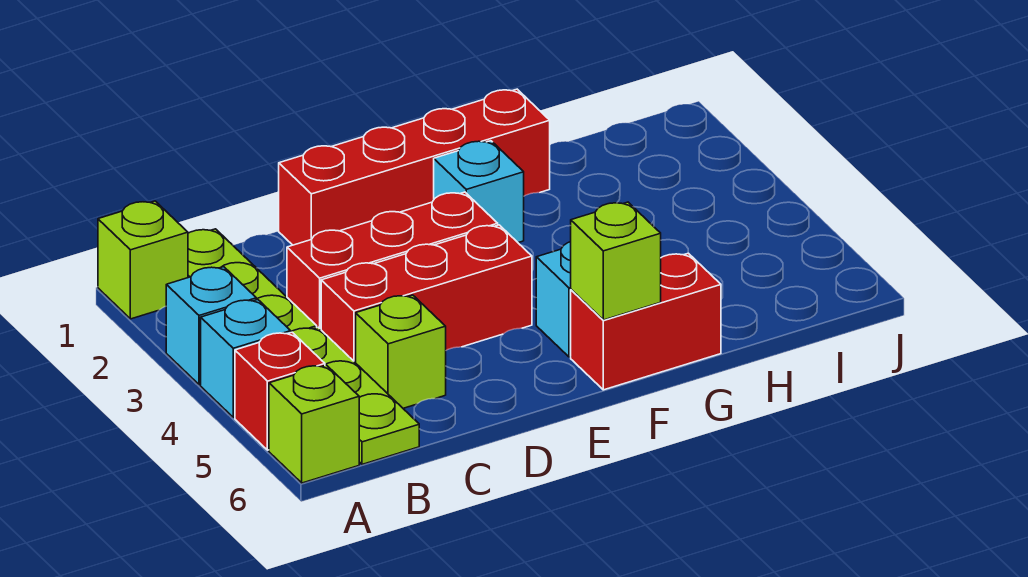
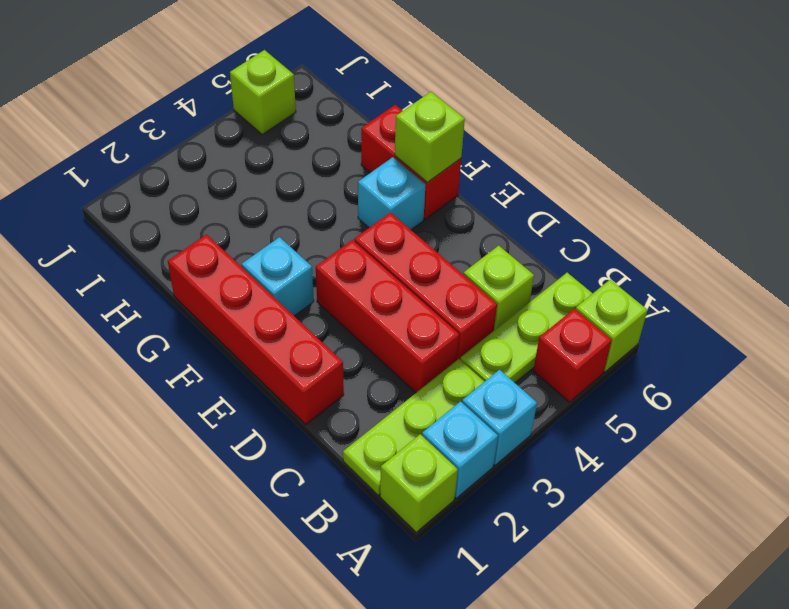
cyan 1x1 brick [201,300,291,417] -> cyan 1x1 brick moved to [422,402,498,498]
none -> lime 1x1 brick [230,50,296,135]

